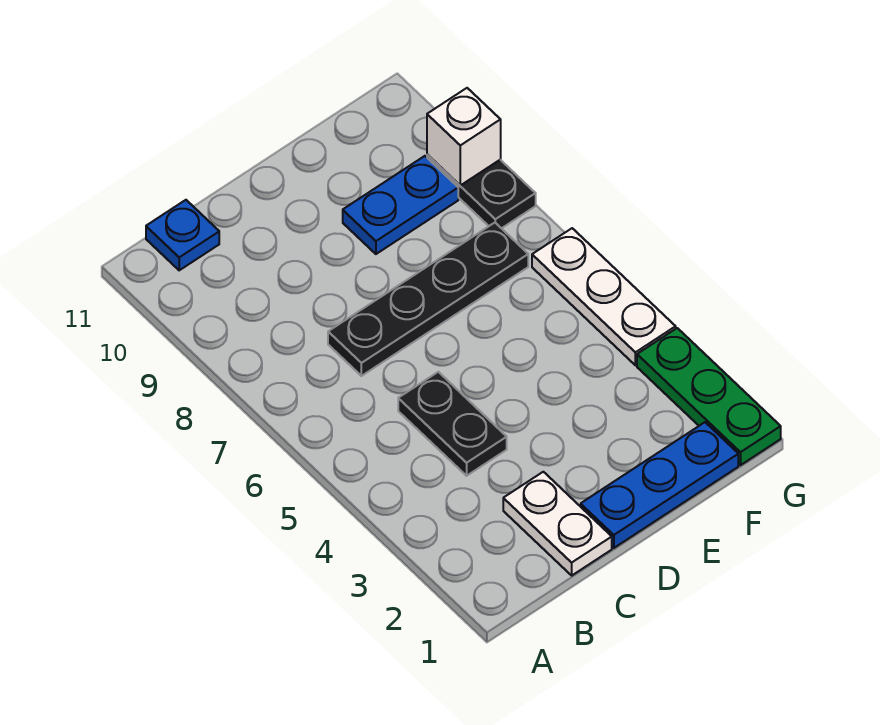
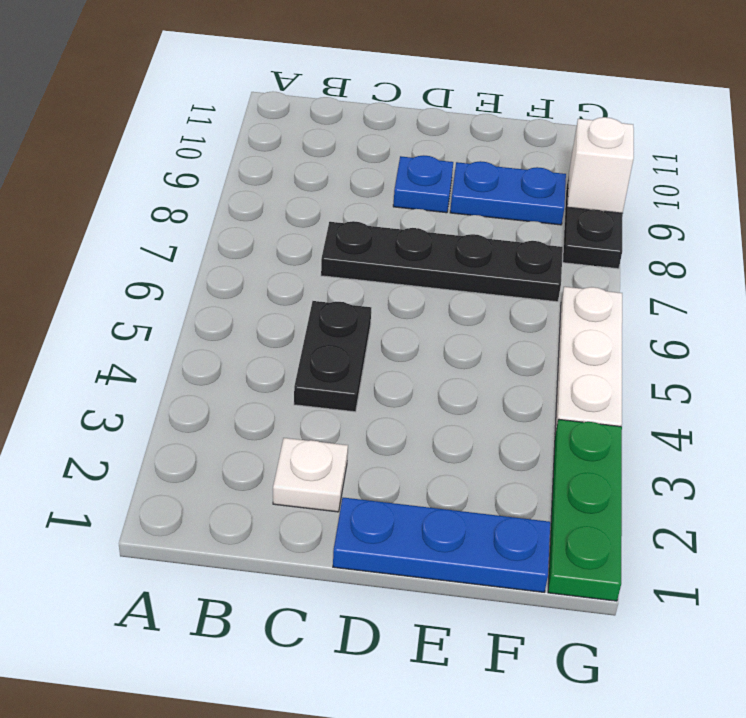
blue 1x1 plate [146,200,219,270] -> blue 1x1 plate moved to [393,155,453,213]
white 1x2 plate [503,472,612,575] -> white 1x1 plate [273,438,348,512]

